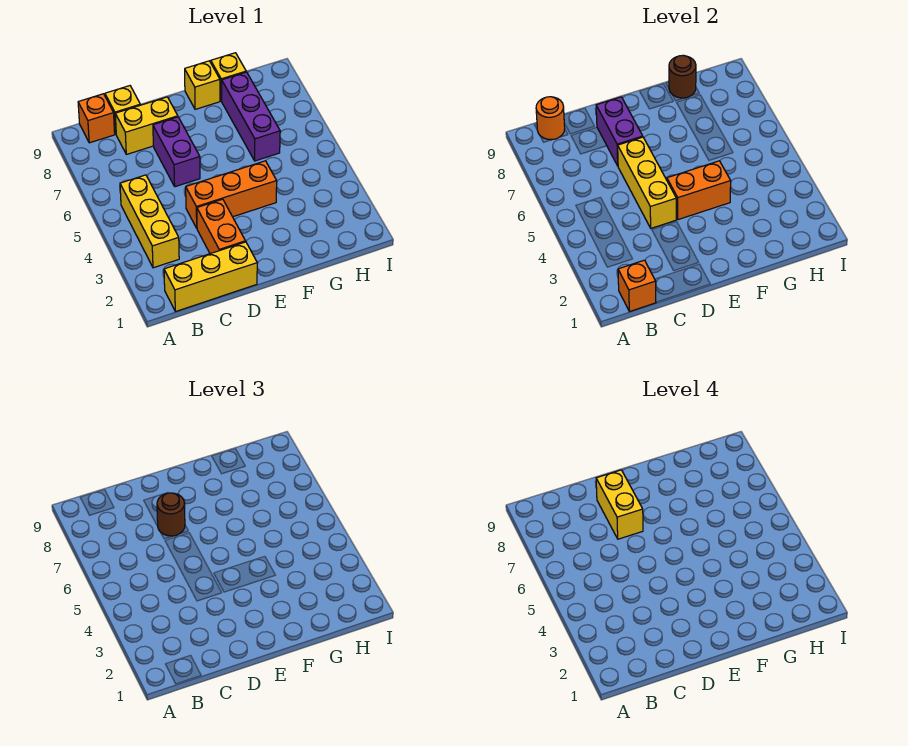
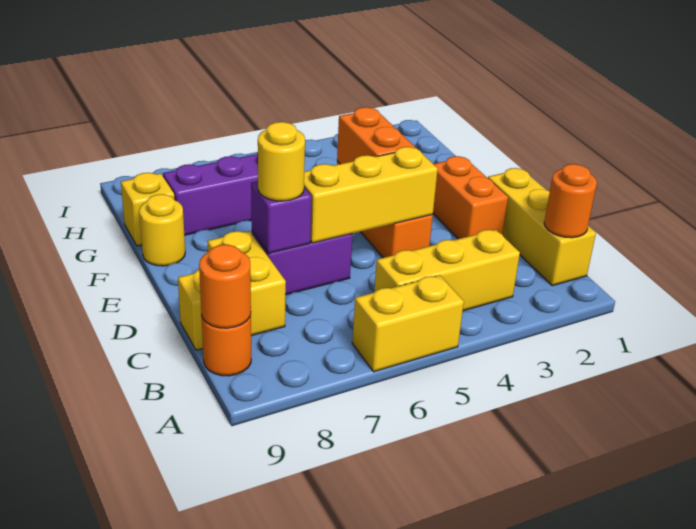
orange 1x1 brick [618,260,656,312] -> orange 1x1 round brick [544,164,597,238]
orange 1x1 brick [78,94,115,143] -> orange 1x1 round brick [201,314,251,376]
orange 1x2 brick [197,199,246,254] -> orange 1x2 brick turned to [433,156,508,239]
purple 1x2 brick [596,97,643,166] -> purple 1x1 brick [251,181,312,253]
brown 1x1 round brick [157,493,185,536] -> yellow 1x1 round brick [258,122,305,201]
yellow 1x2 brick [596,470,643,539] -> yellow 1x2 brick moved to [352,275,464,372]
yellow 1x1 brick [185,61,220,109] -> yellow 1x1 round brick [139,194,185,266]
brown 1x1 round brick [669,55,696,98] -> none

